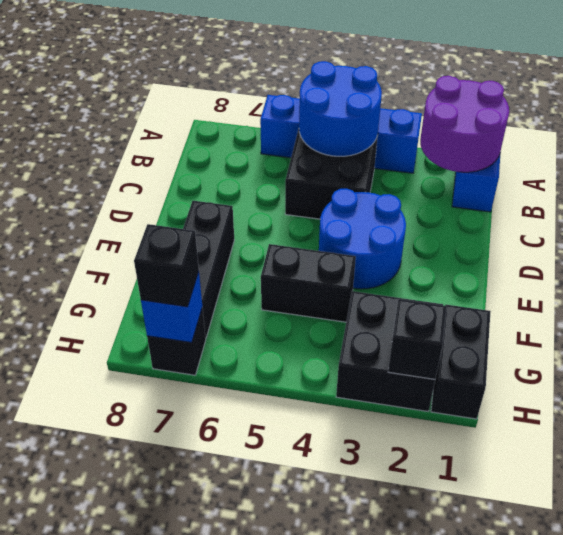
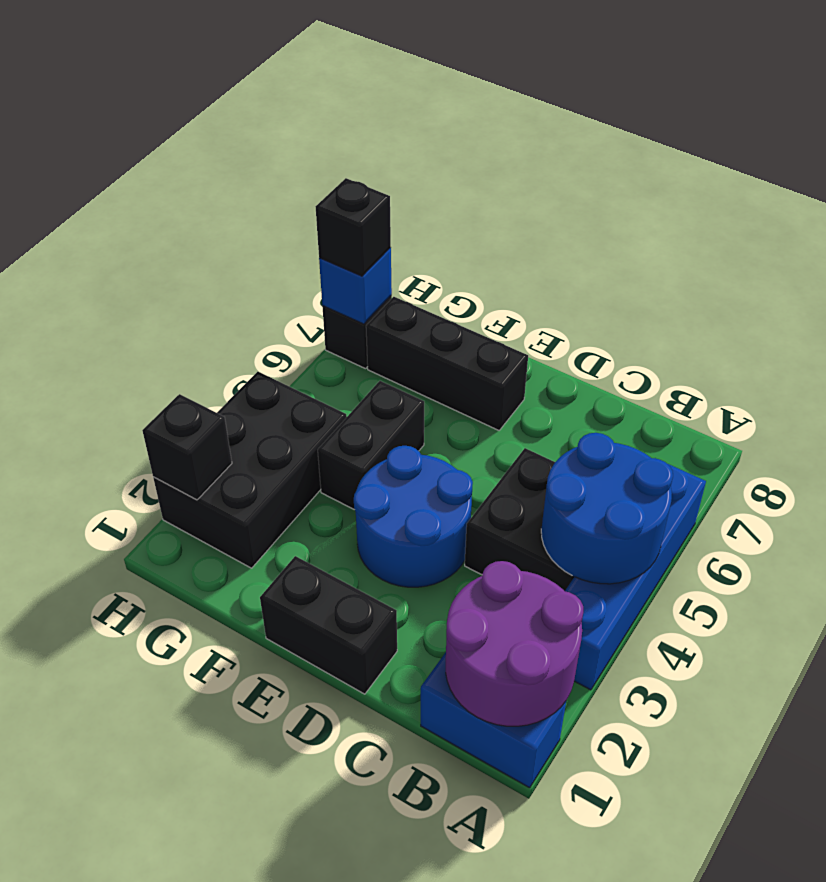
black 1x2 brick [431,305,491,419] -> black 1x2 brick moved to [260,556,397,694]
black 2x2 brick [336,291,443,411] -> black 2x3 brick [153,372,347,568]

